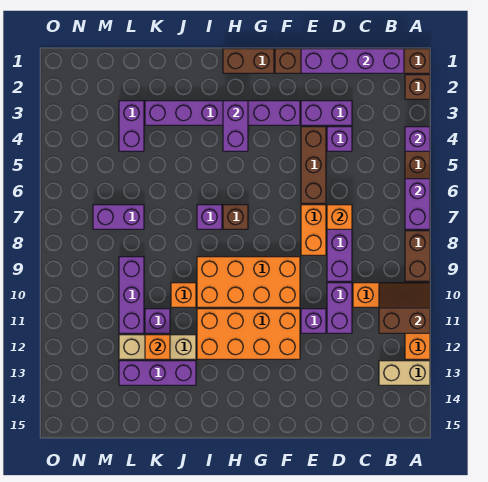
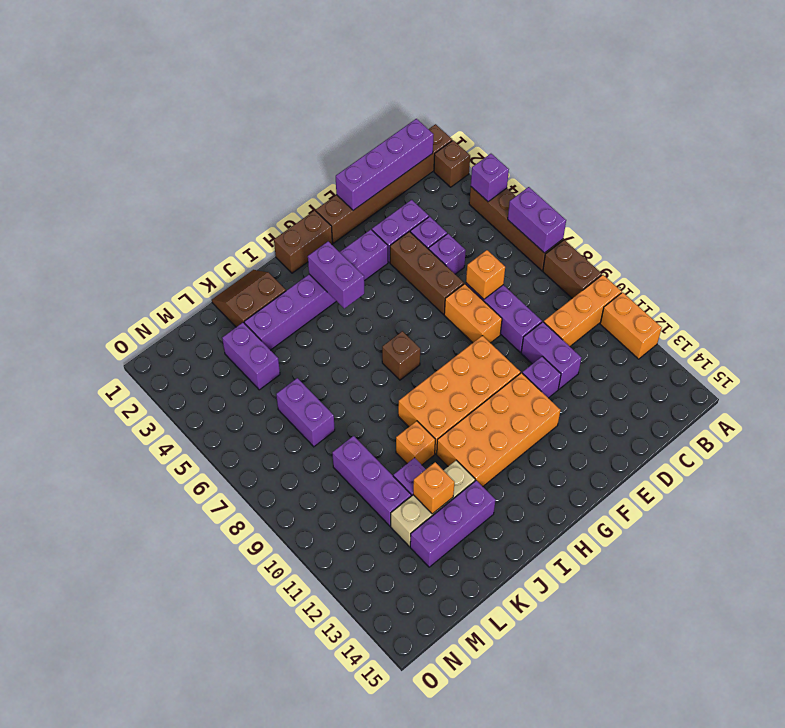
brown 2x2 slope [379,283,430,333] -> brown 2x2 slope moved to [212,270,286,327]
tan 1x2 brick [379,361,430,385] -> none
purple 1x1 brick [197,205,222,229] -> purple 1x1 brick moved to [429,234,466,274]
purple 1x2 brick [93,205,144,229] -> purple 1x2 brick turned to [276,378,335,447]

